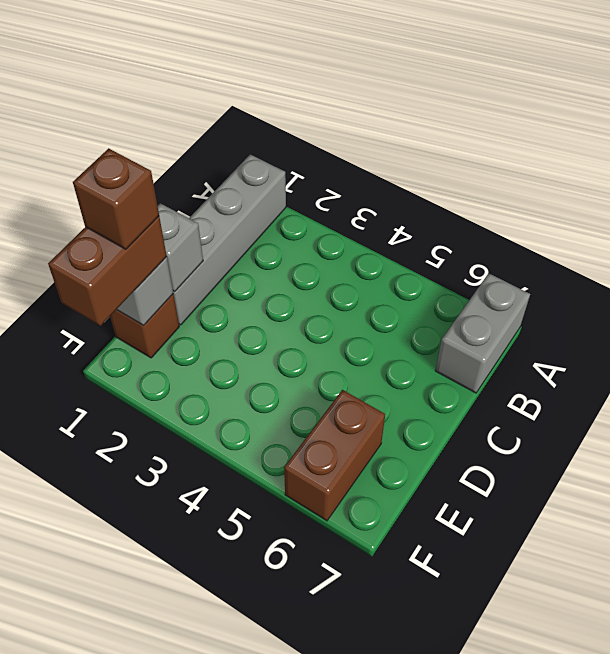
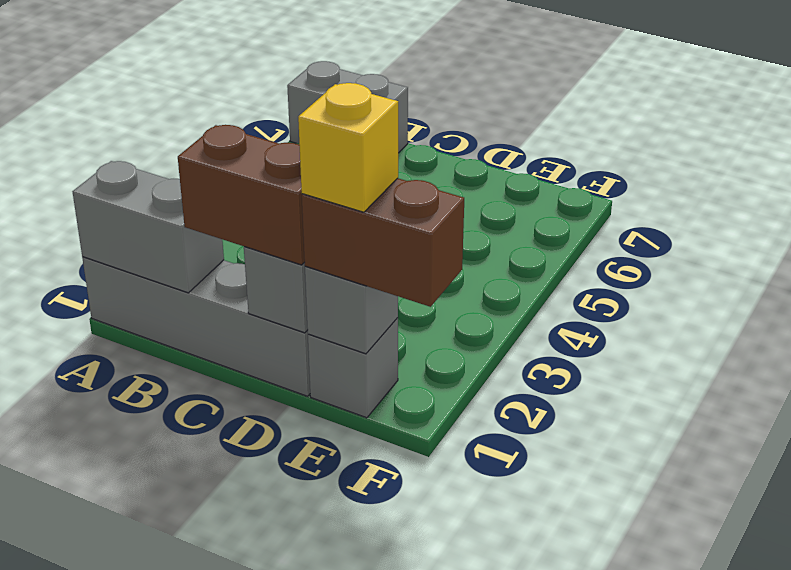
none -> grey 1x2 brick [73,161,224,293]
brown 1x1 brick [110,294,179,358] -> grey 1x1 brick [308,318,398,418]
brown 1x1 brick [73,148,159,249] -> yellow 1x1 brick [298,83,398,212]
brown 1x2 brick [284,390,385,521] -> brown 1x2 brick moved to [178,125,305,265]

